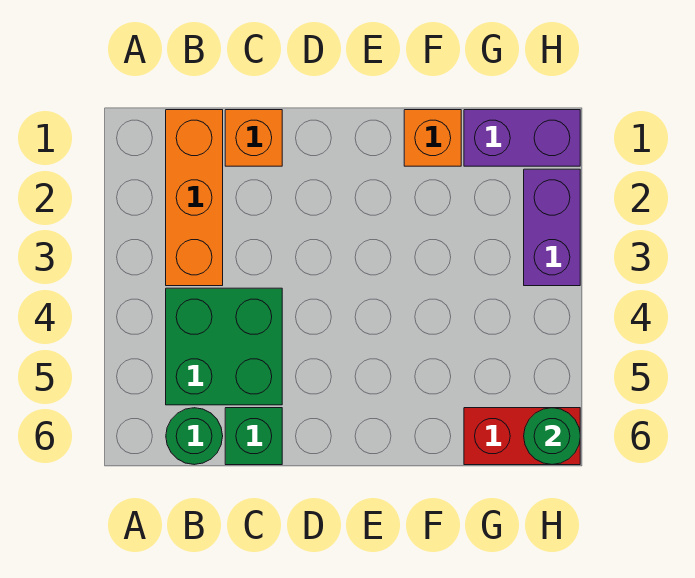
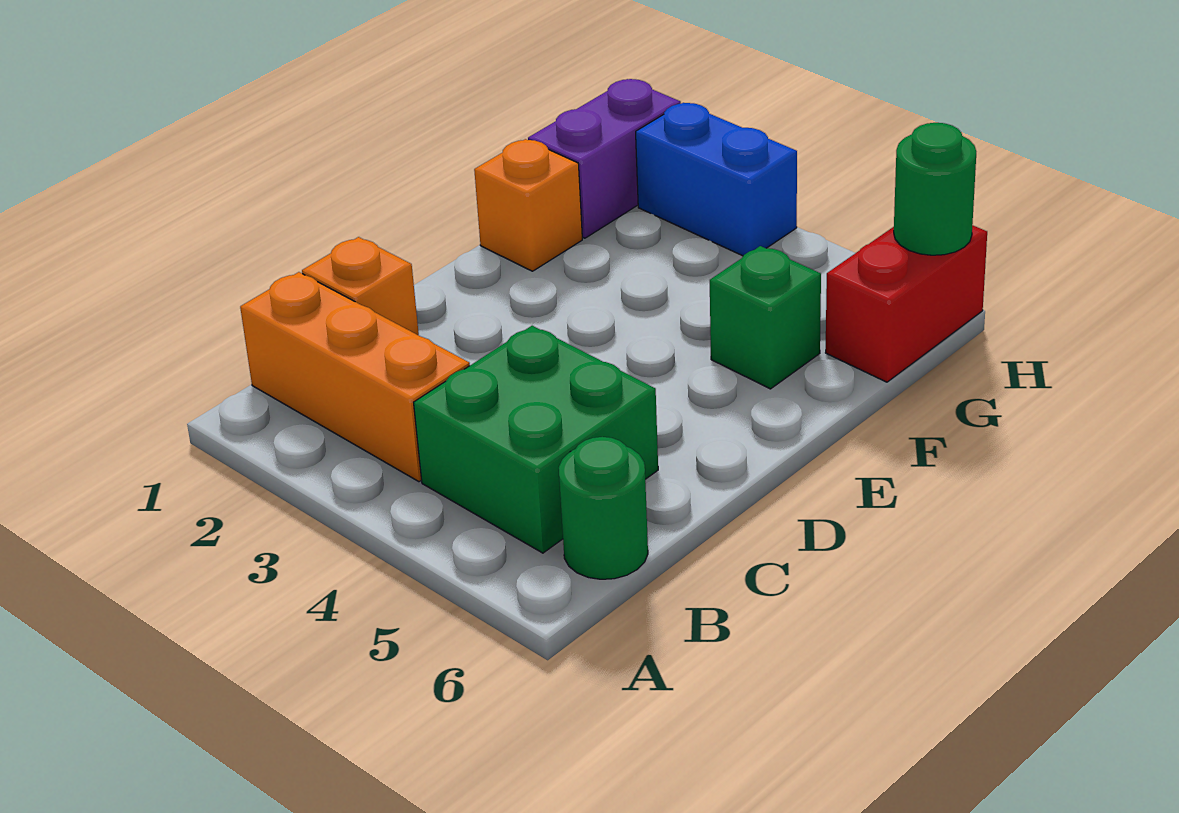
green 1x1 brick [225,408,282,465] -> green 1x1 brick moved to [710,246,821,389]
purple 1x2 brick [524,169,580,286] -> blue 1x2 brick [636,103,797,256]

